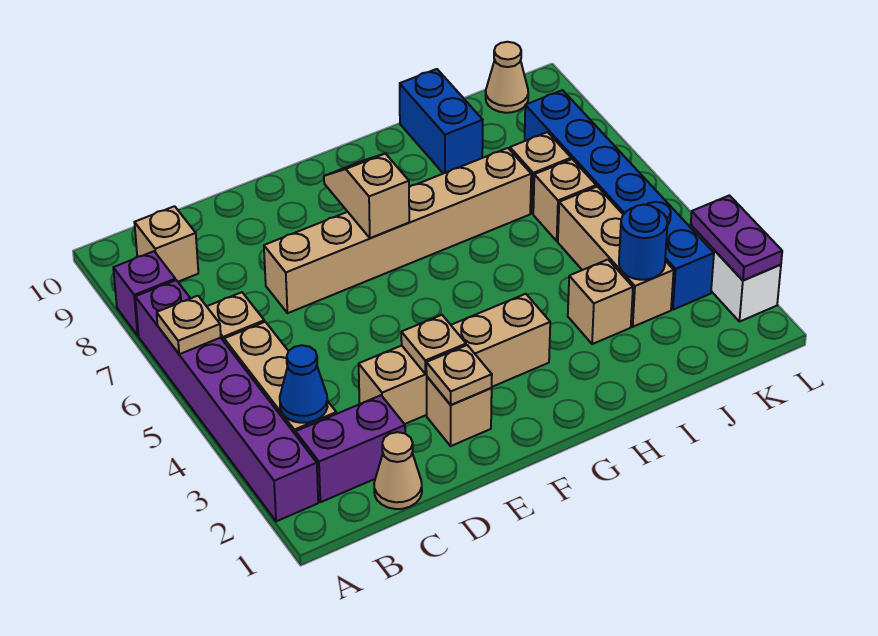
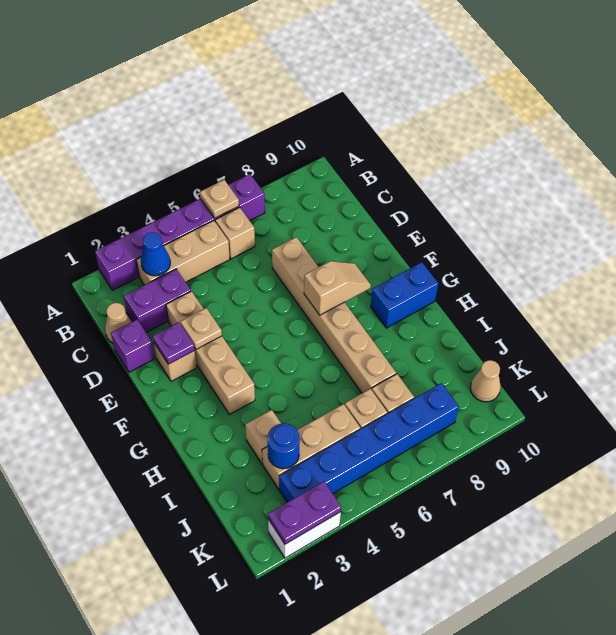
purple 1x1 brick [113,251,175,335] -> purple 1x1 brick moved to [111,320,155,372]
purple 1x2 brick [296,395,405,502] -> purple 1x2 brick turned to [124,269,191,333]
tan 1x1 brick [134,206,198,282] -> none
tan 1x1 plate [426,345,492,405] -> purple 1x1 plate [153,322,195,364]
blue 1x2 brick [400,69,483,174] -> blue 1x2 brick moved to [371,262,438,328]

